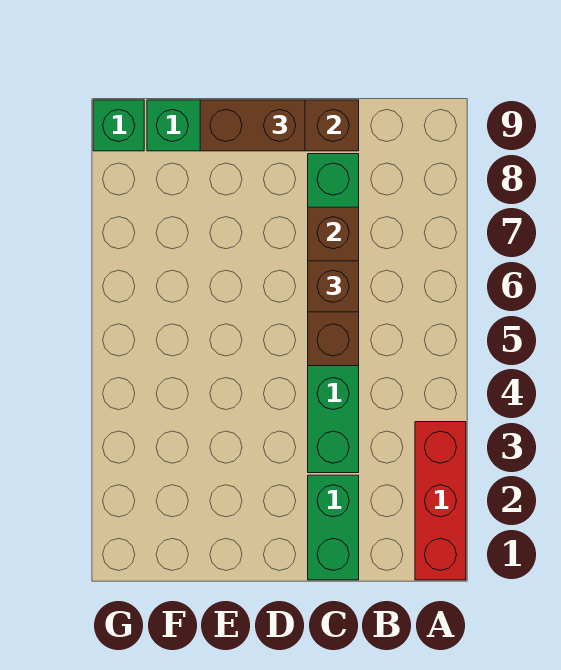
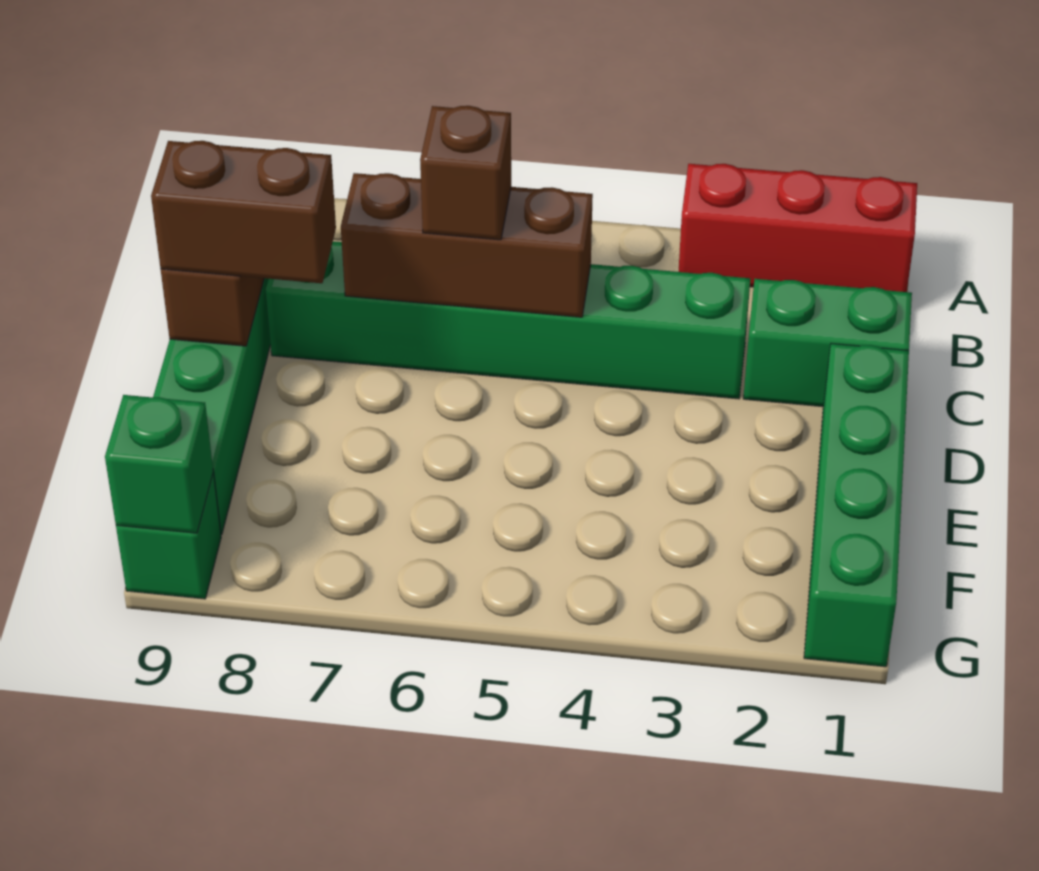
none -> green 1x4 brick [804,343,909,667]
brown 1x2 brick [200,100,305,151] -> brown 1x2 brick turned to [151,141,336,283]
none -> green 1x1 brick [105,395,213,533]

